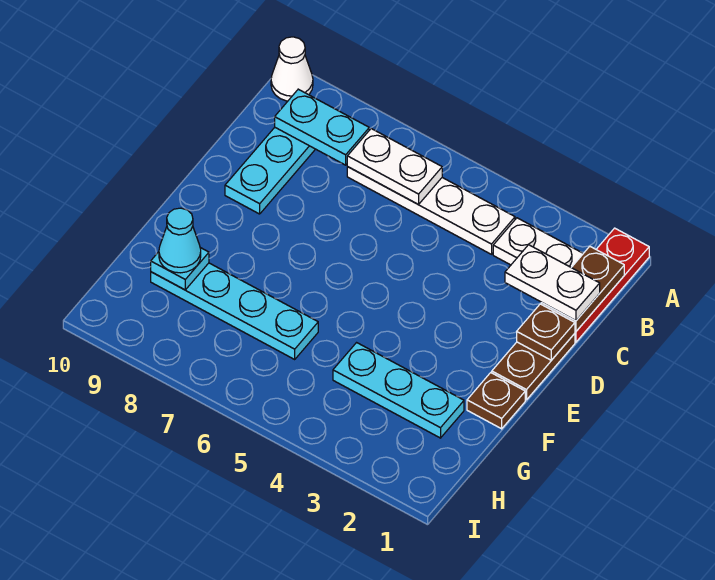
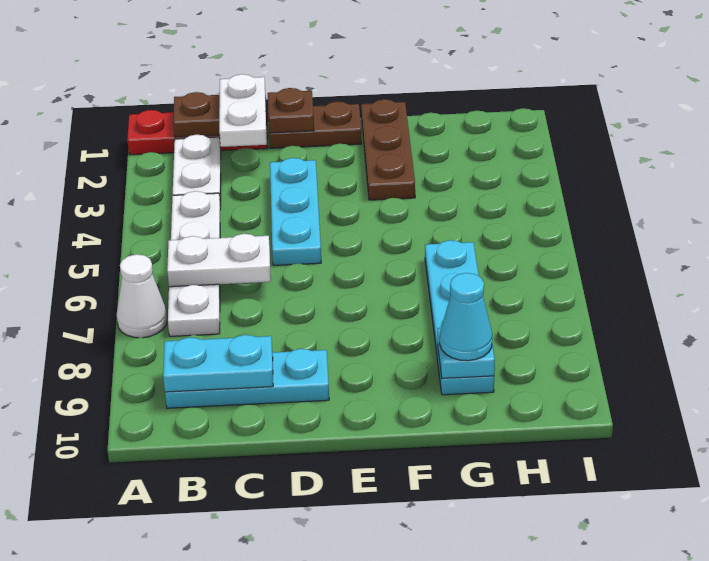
white 1x1 cone [271,37,313,101] -> white 1x1 cone moved to [117,254,167,338]
white 1x2 plate [347,129,442,204] -> white 1x2 plate turned to [167,234,271,287]
cyan 1x2 plate [275,89,369,165] -> cyan 1x2 plate turned to [163,335,273,392]
brown 1x1 plate [467,373,525,429] -> brown 1x3 plate [361,99,415,200]
cyan 1x3 plate [333,343,464,438] -> cyan 1x3 plate moved to [270,158,321,265]

